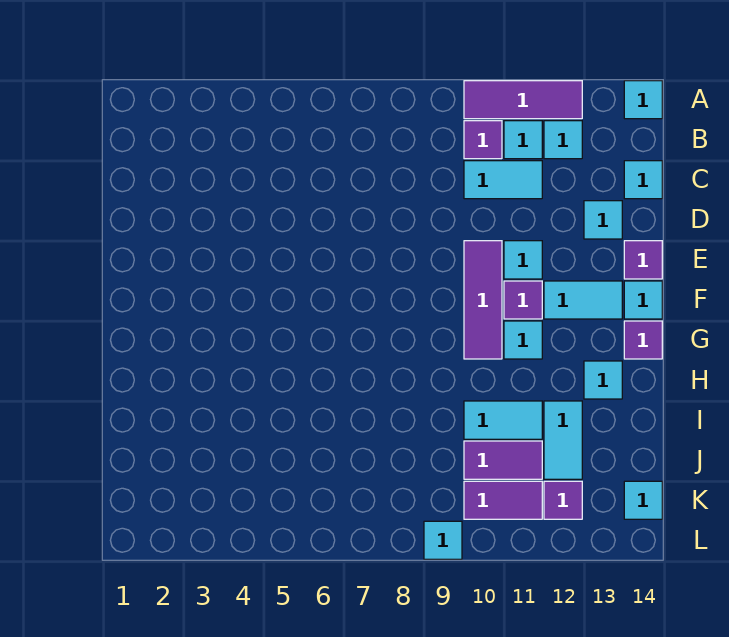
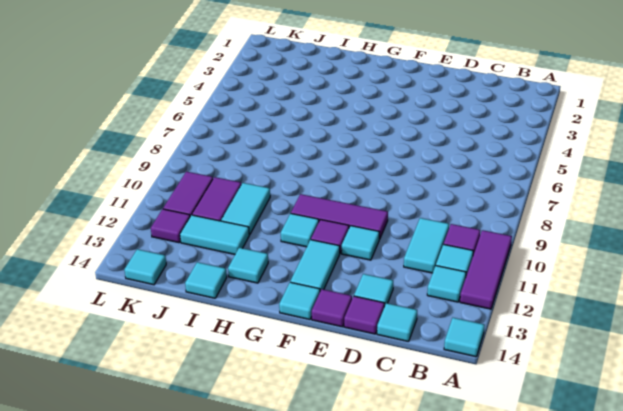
purple 1x1 tile [624,321,662,359] -> purple 1x1 tile moved to [344,296,384,334]
cyan 1x1 tile [424,521,462,559] -> cyan 1x1 tile moved to [185,262,227,298]

